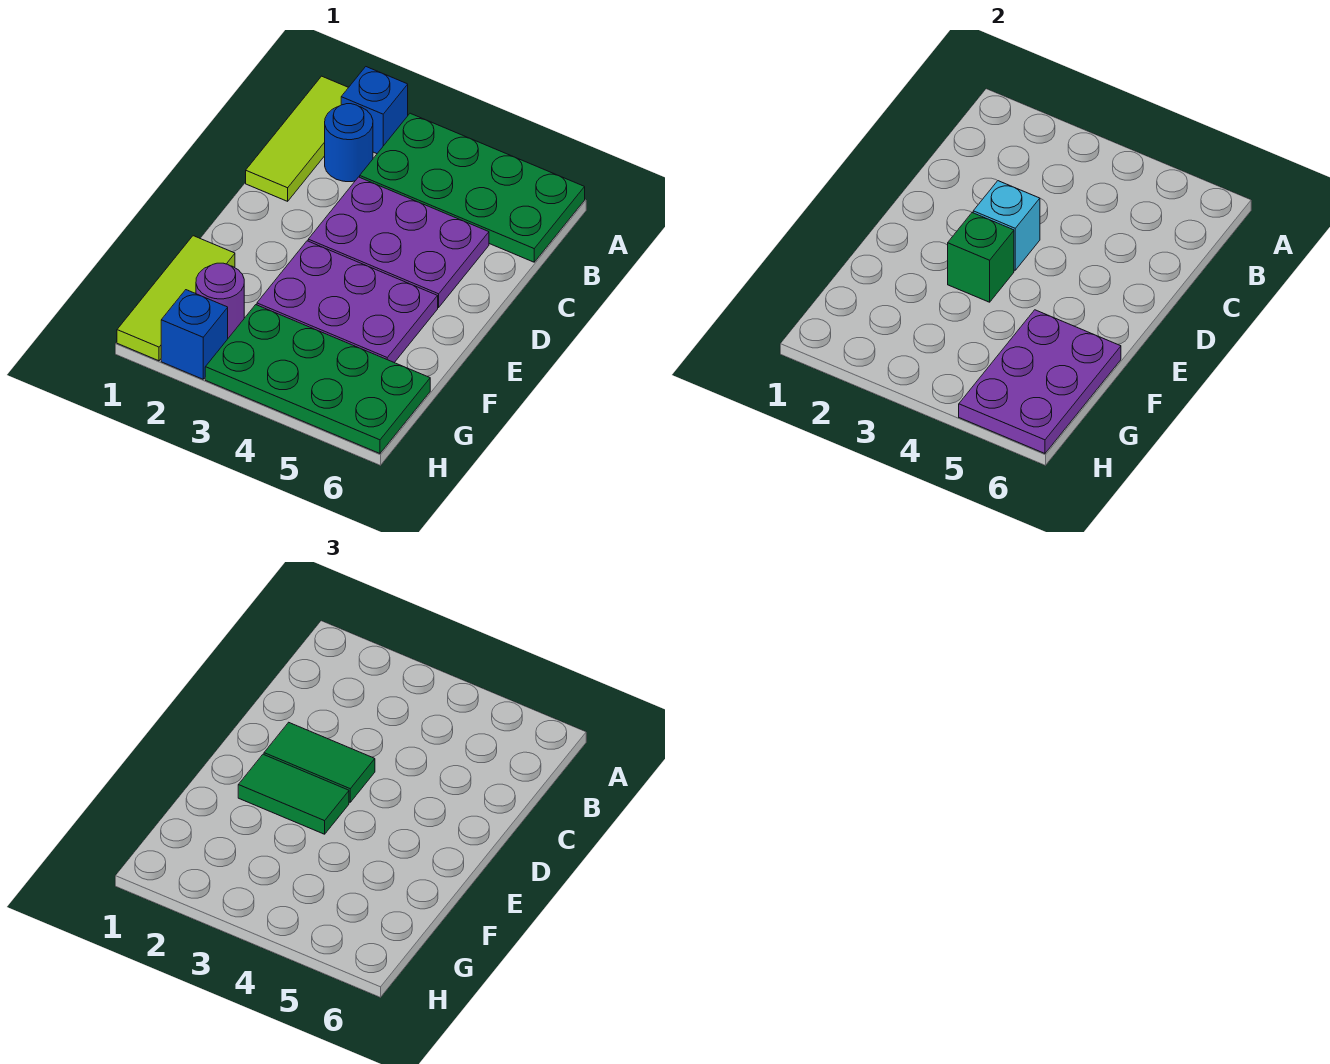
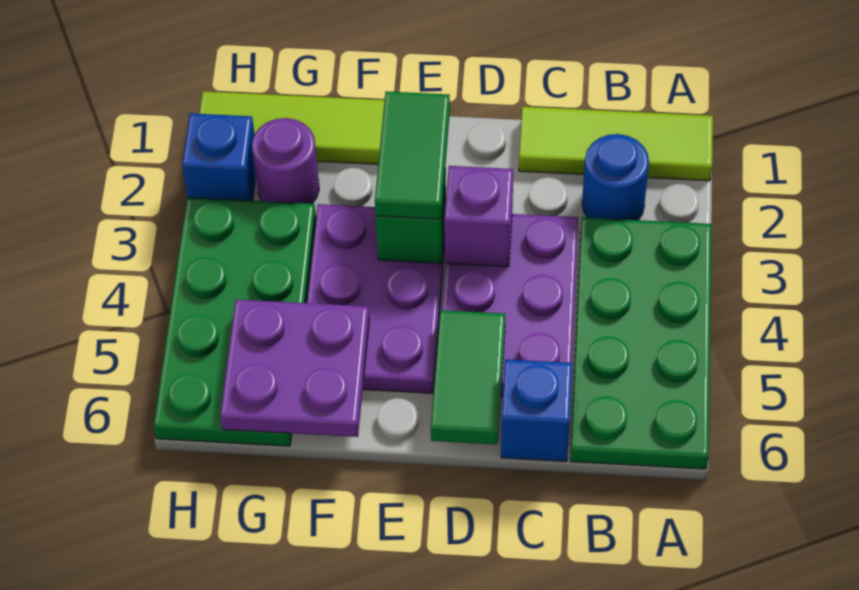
blue 1x1 brick [341,67,408,154] -> blue 1x1 brick moved to [501,359,572,461]
green 1x2 tile [264,722,375,802] -> green 1x2 tile moved to [431,310,505,445]
cyan 1x1 brick [973,181,1040,270] -> purple 1x1 brick [444,166,513,267]
purple 2x3 plate [959,310,1121,453] -> purple 2x2 plate [220,300,369,437]

